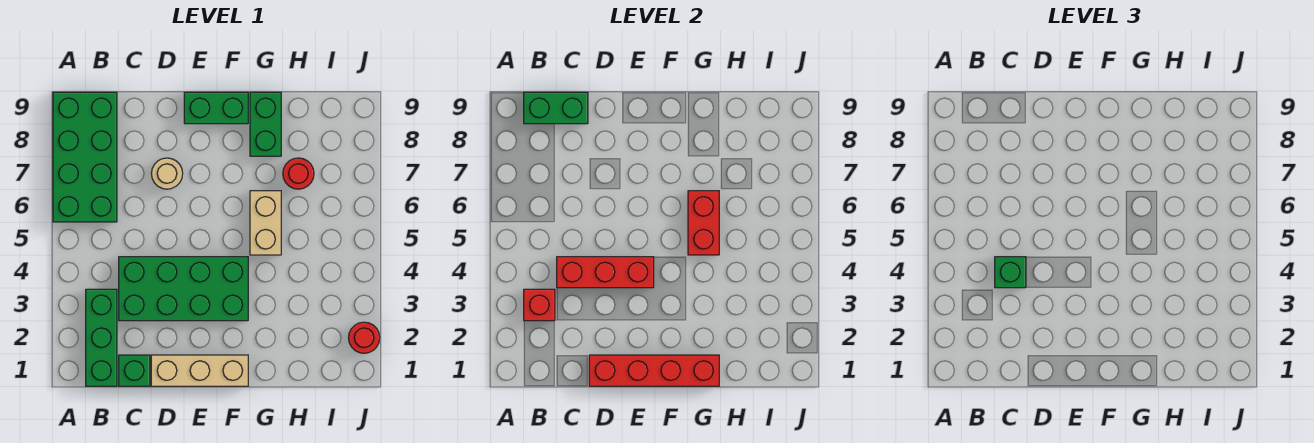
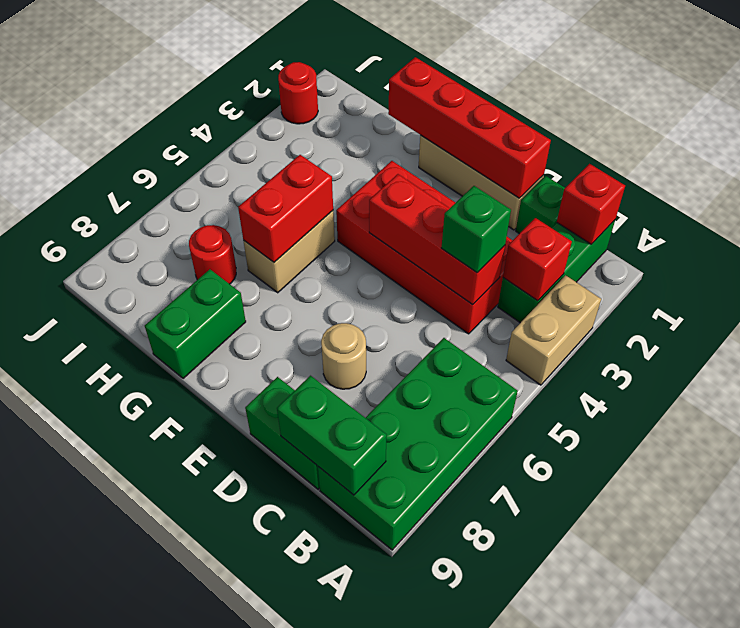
none -> tan 1x2 brick [506,275,601,385]
none -> red 1x1 brick [557,164,625,244]
green 2x4 brick [119,257,248,321] -> red 2x4 brick [336,161,513,334]
green 1x2 brick [184,92,248,124] -> green 1x2 brick moved to [245,377,320,489]

